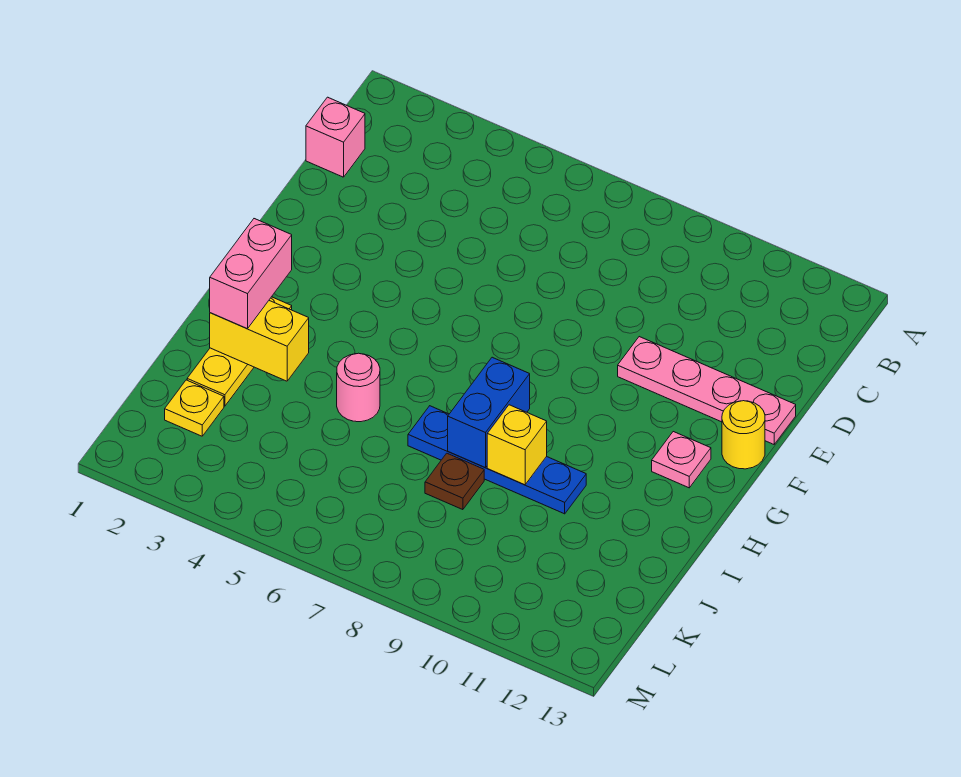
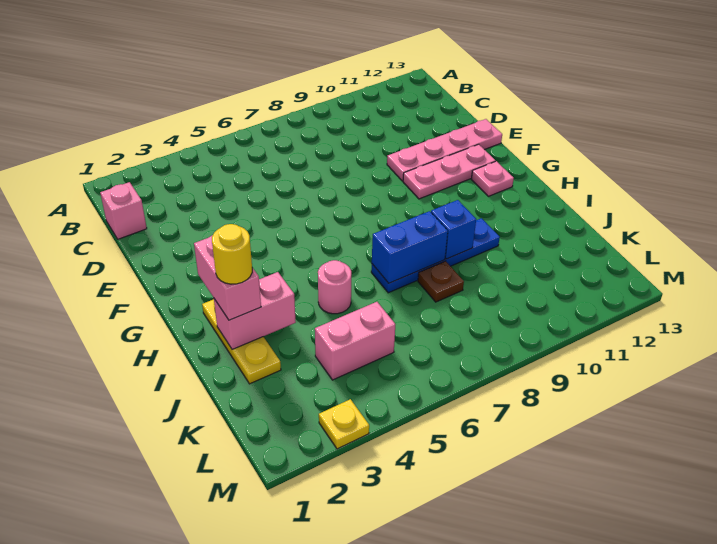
none -> pink 1x3 plate [403,144,496,199]
yellow 1x1 round brick [722,401,765,469] -> yellow 1x1 round brick moved to [212,224,252,284]
blue 1x2 brick [448,357,530,468] -> blue 1x2 brick turned to [372,211,448,283]
yellow 1x2 brick [210,301,309,381] -> pink 1x2 brick [214,272,296,350]
yellow 1x1 brick [487,405,547,485] -> blue 1x1 brick [431,200,476,259]
yellow 1x1 plate [165,380,224,436] -> yellow 1x1 plate moved to [319,399,369,449]
none -> pink 1x2 brick [315,302,395,380]

